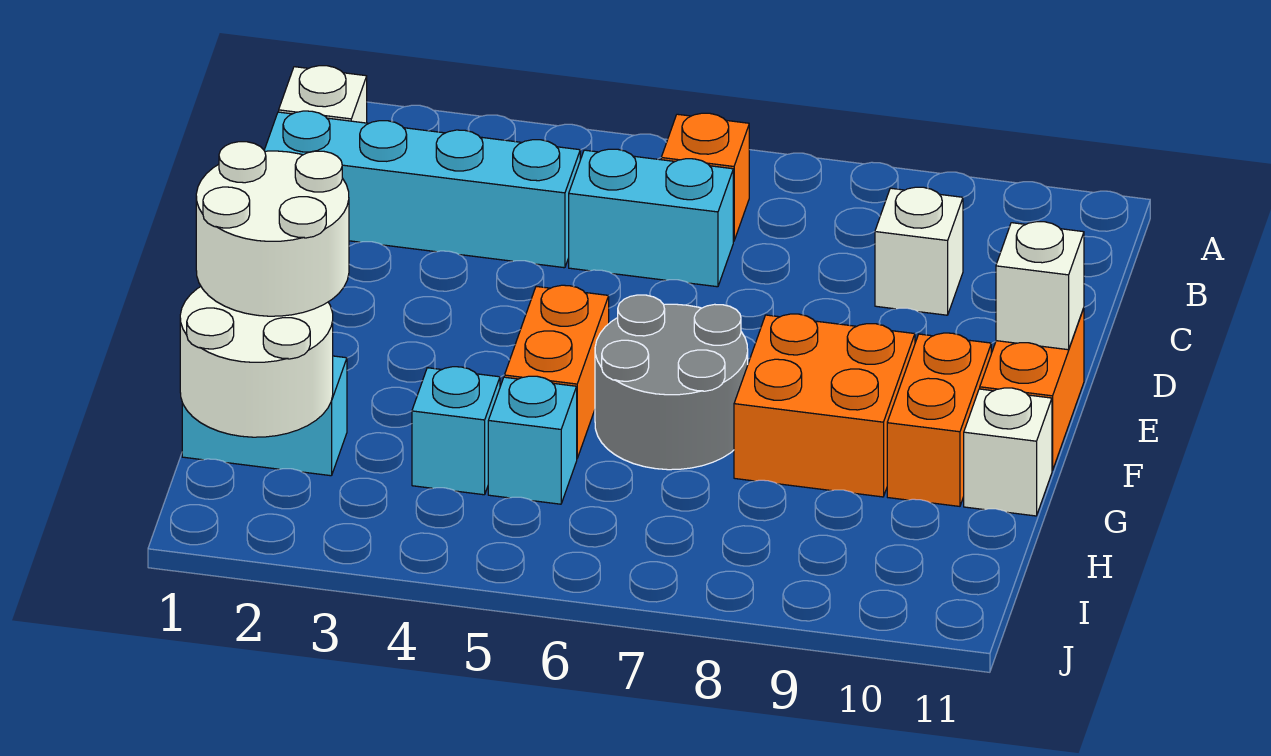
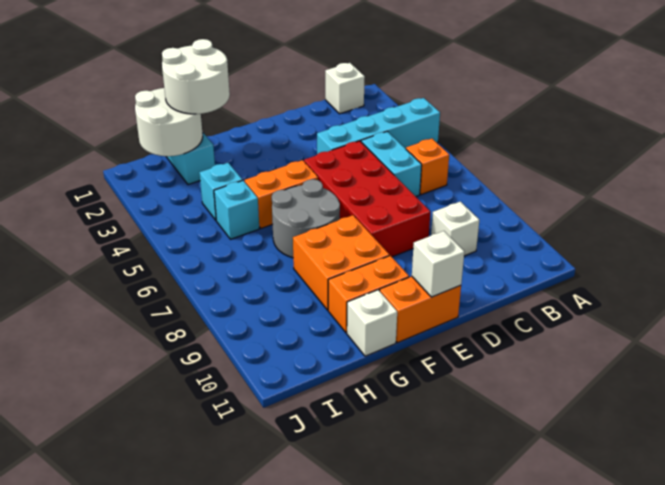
cyan 1x4 brick [264,111,580,268] -> cyan 1x4 brick turned to [317,98,440,154]
none -> red 2x4 brick [304,141,430,257]

